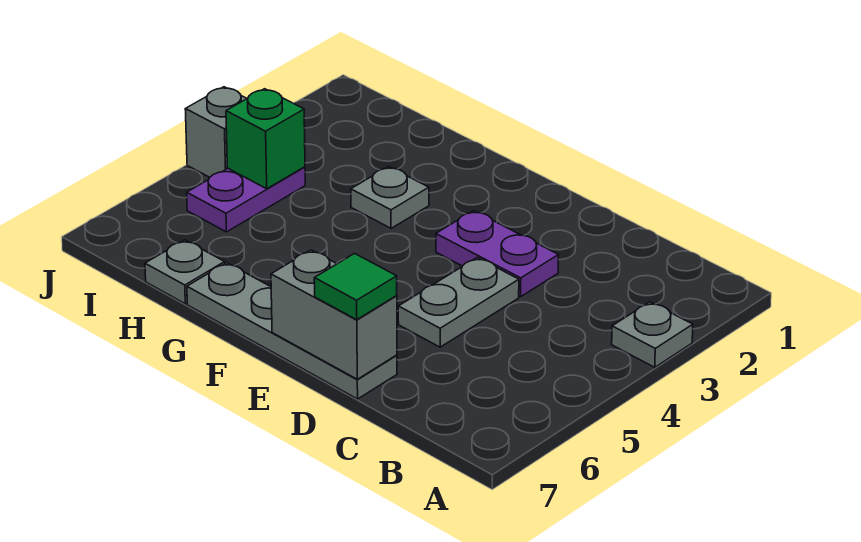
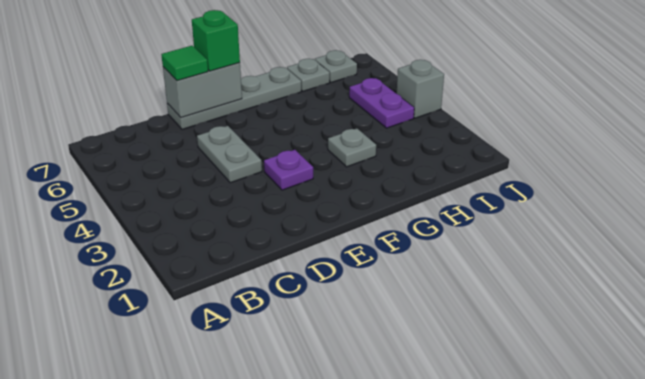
grey 1x1 plate [612,302,693,367] -> grey 1x1 plate moved to [315,50,357,82]
purple 1x2 plate [436,211,559,297] -> purple 1x1 plate [264,150,313,190]
green 1x1 brick [226,89,305,189] -> green 1x1 brick moved to [192,10,240,71]

